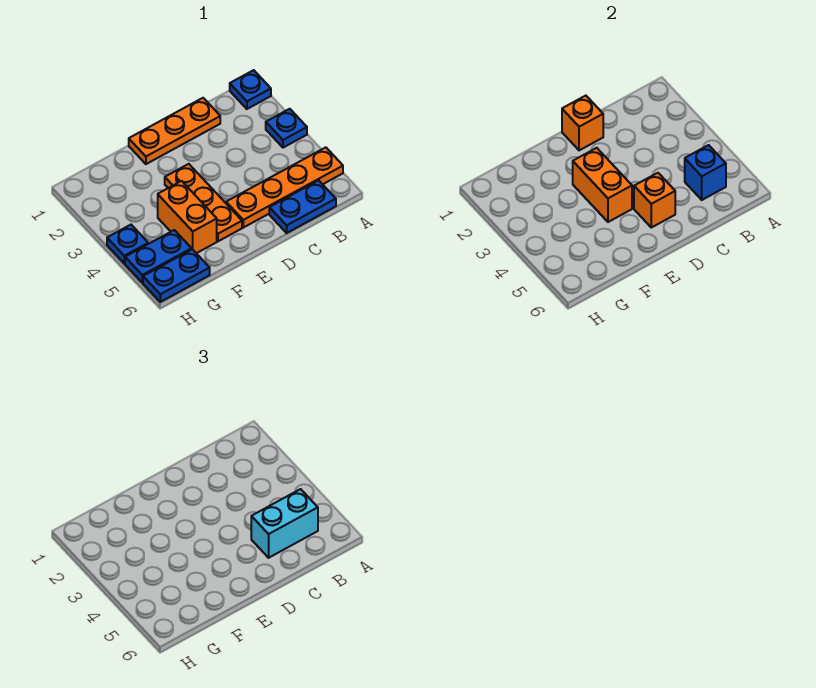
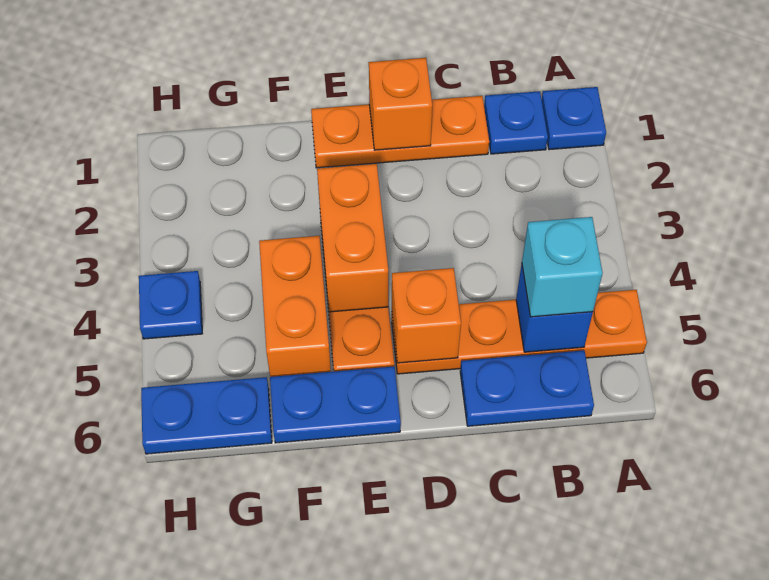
blue 1x1 plate [266,109,307,148] -> blue 1x1 plate moved to [484,91,548,154]
cyan 1x2 brick [251,489,318,558] -> cyan 1x1 brick [522,217,603,317]
blue 1x2 plate [125,230,192,283] -> blue 1x2 plate moved to [270,366,401,443]

